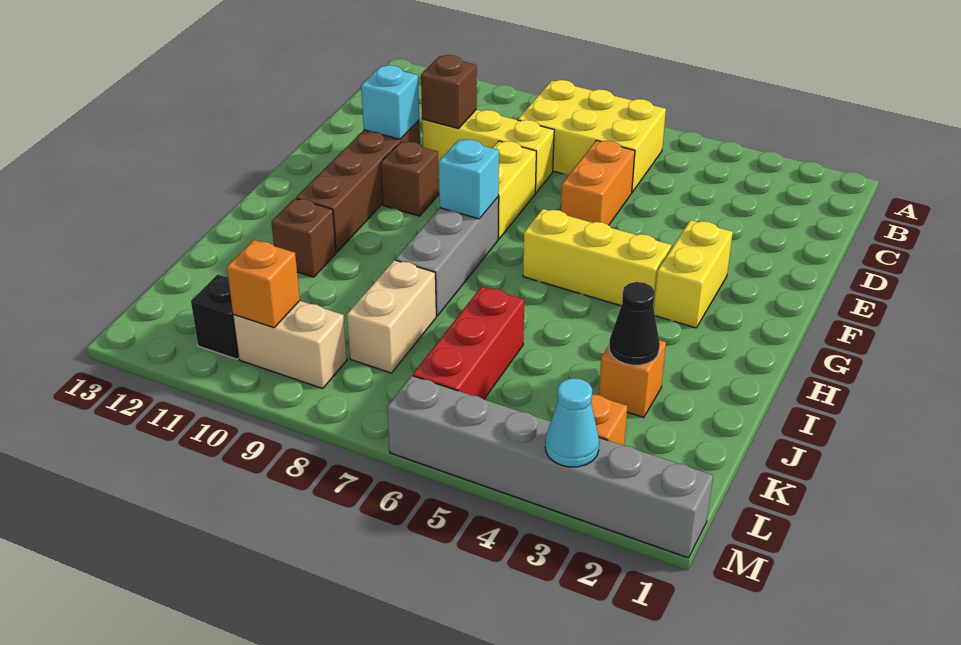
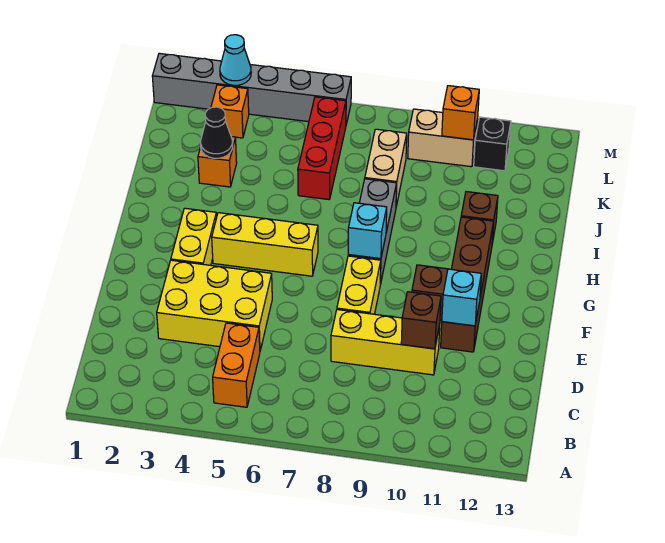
yellow 2x3 brick [518,80,666,192] -> yellow 2x3 brick moved to [157,260,272,350]
orange 1x2 brick [561,141,635,225] -> orange 1x2 brick moved to [213,323,260,407]

